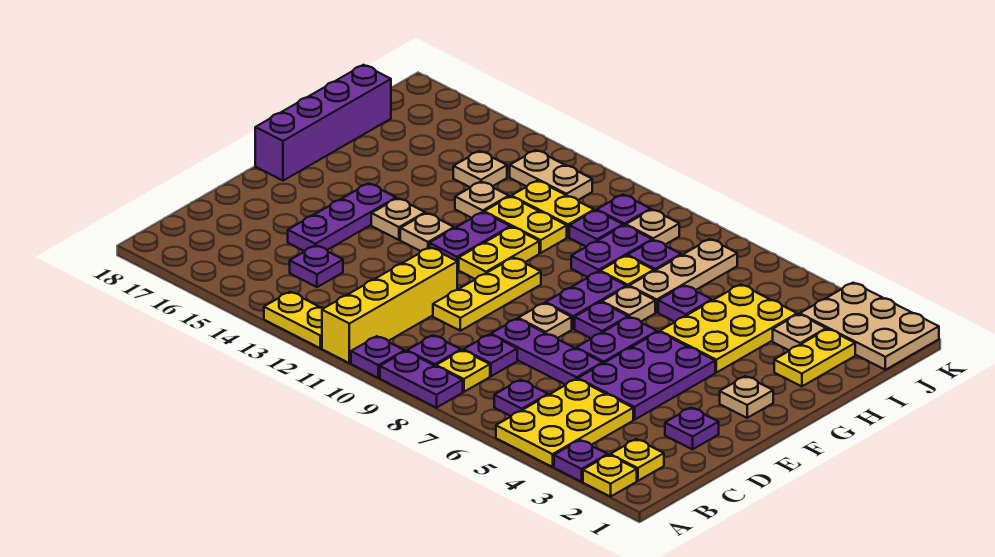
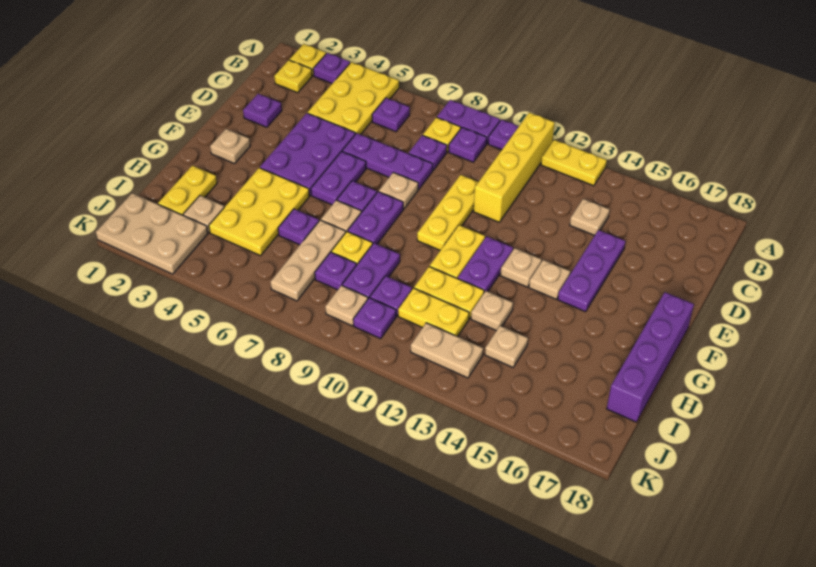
purple 1x1 plate [290,245,343,287] -> tan 1x1 plate [570,199,610,236]

